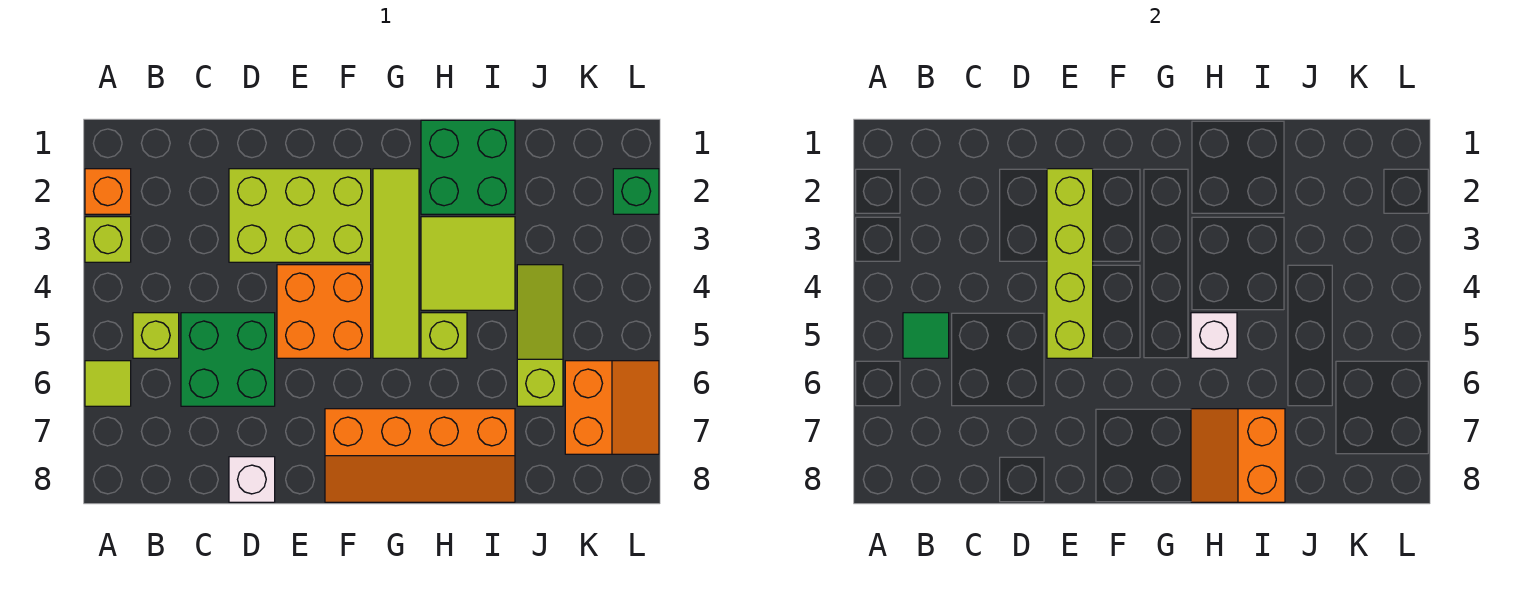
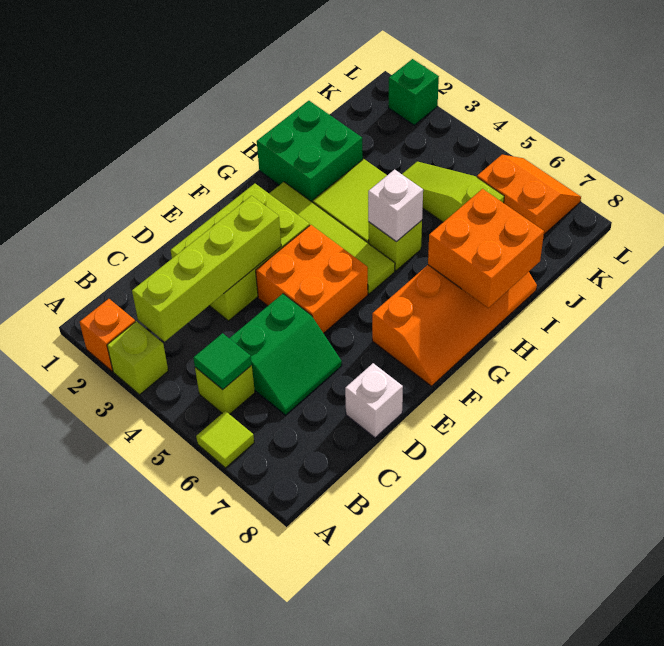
green 2x2 brick [181,313,275,406] -> green 2x2 slope [229,294,342,415]
lime 1x4 brick [1047,169,1093,358] -> lime 1x4 brick turned to [132,196,281,341]
orange 2x2 slope [1191,409,1285,502] -> orange 2x2 brick [428,189,544,308]

